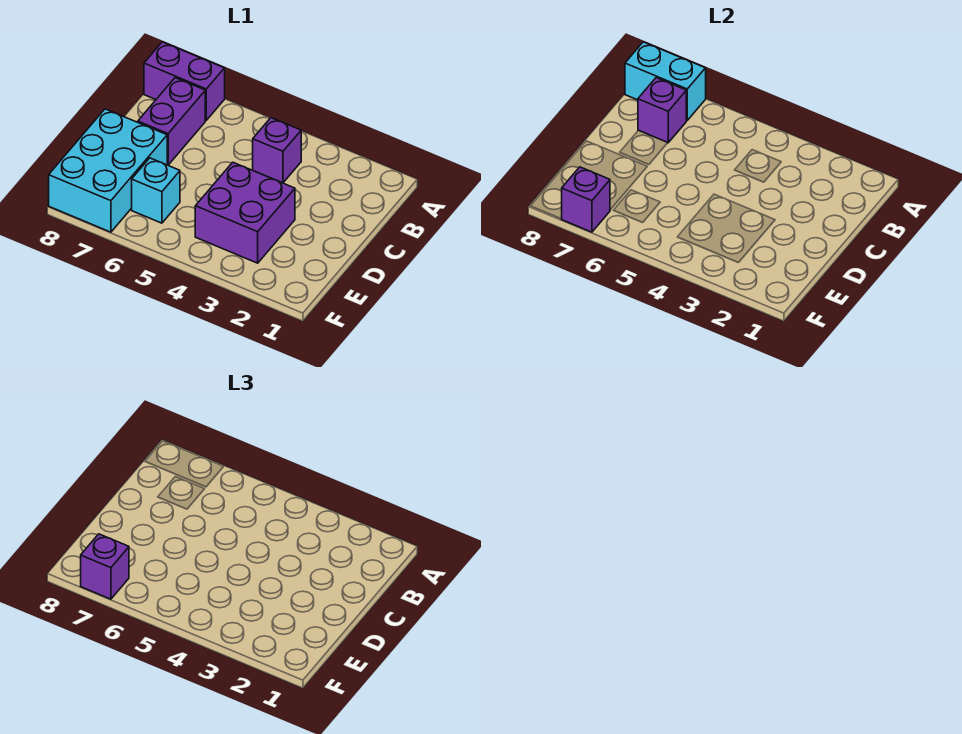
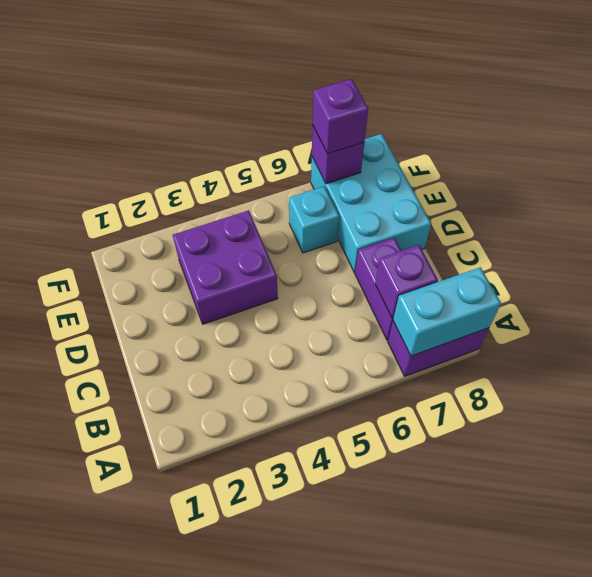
purple 1x1 brick [253,118,301,183] -> none

